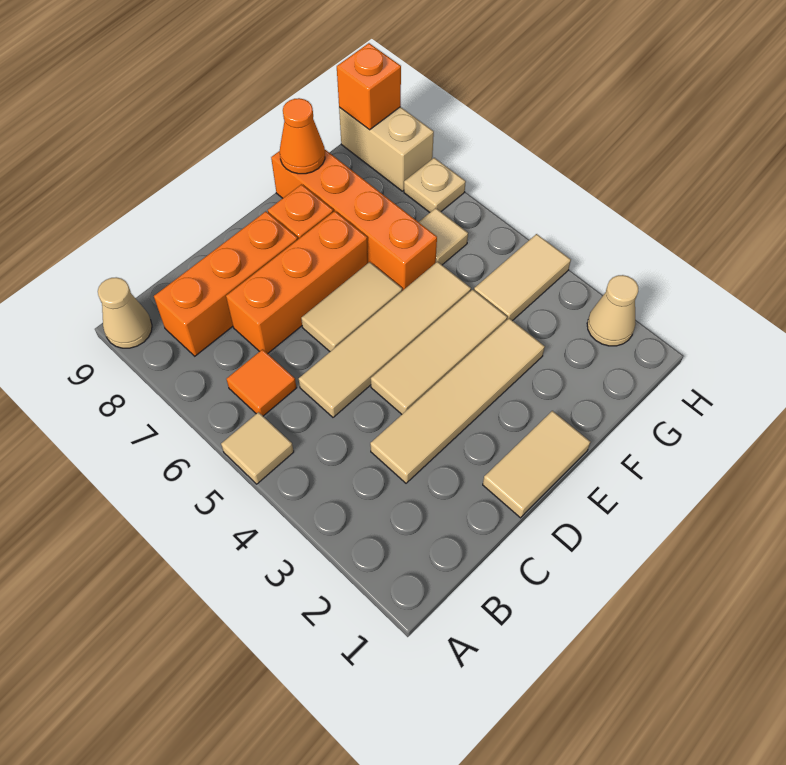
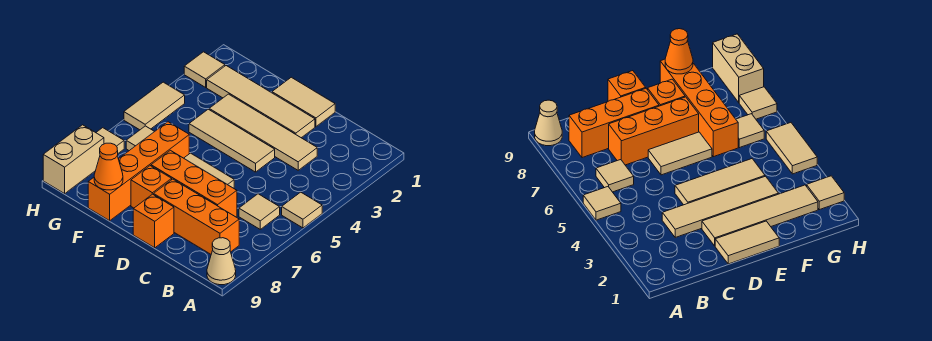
orange 1x1 tile [226,349,297,416] -> tan 1x1 tile [239,194,280,229]
tan 1x4 tile [299,261,471,417] -> tan 1x4 tile moved to [207,66,315,138]
tan 1x2 tile [474,234,571,321] -> tan 1x2 tile turned to [124,82,185,130]
tan 1x1 cone [587,275,638,346] -> tan 1x1 tile [184,52,225,87]
tan 1x1 plate [404,158,466,212] -> tan 1x1 tile [96,128,124,153]
orange 1x1 brick [337,43,401,130] -> orange 1x1 brick moved to [133,194,174,248]

